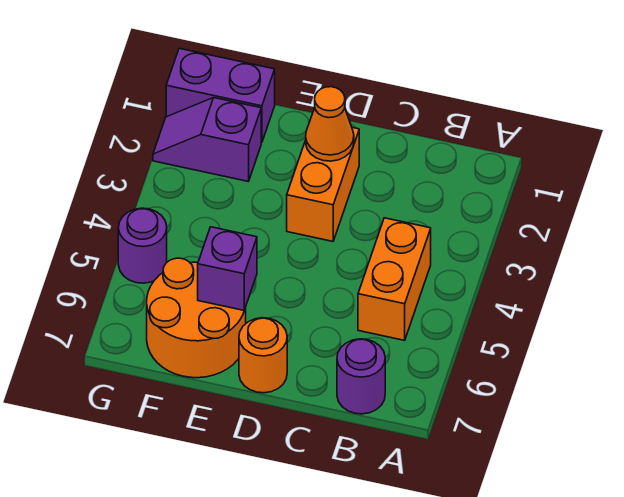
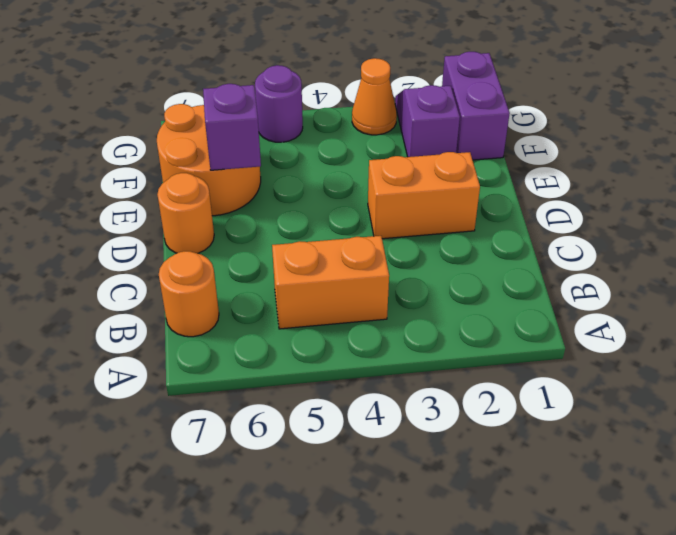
purple 1x1 round brick [337,339,385,414] -> orange 1x1 round brick [159,251,219,337]
orange 1x1 cone [306,87,354,161] -> orange 1x1 cone moved to [352,58,397,135]

